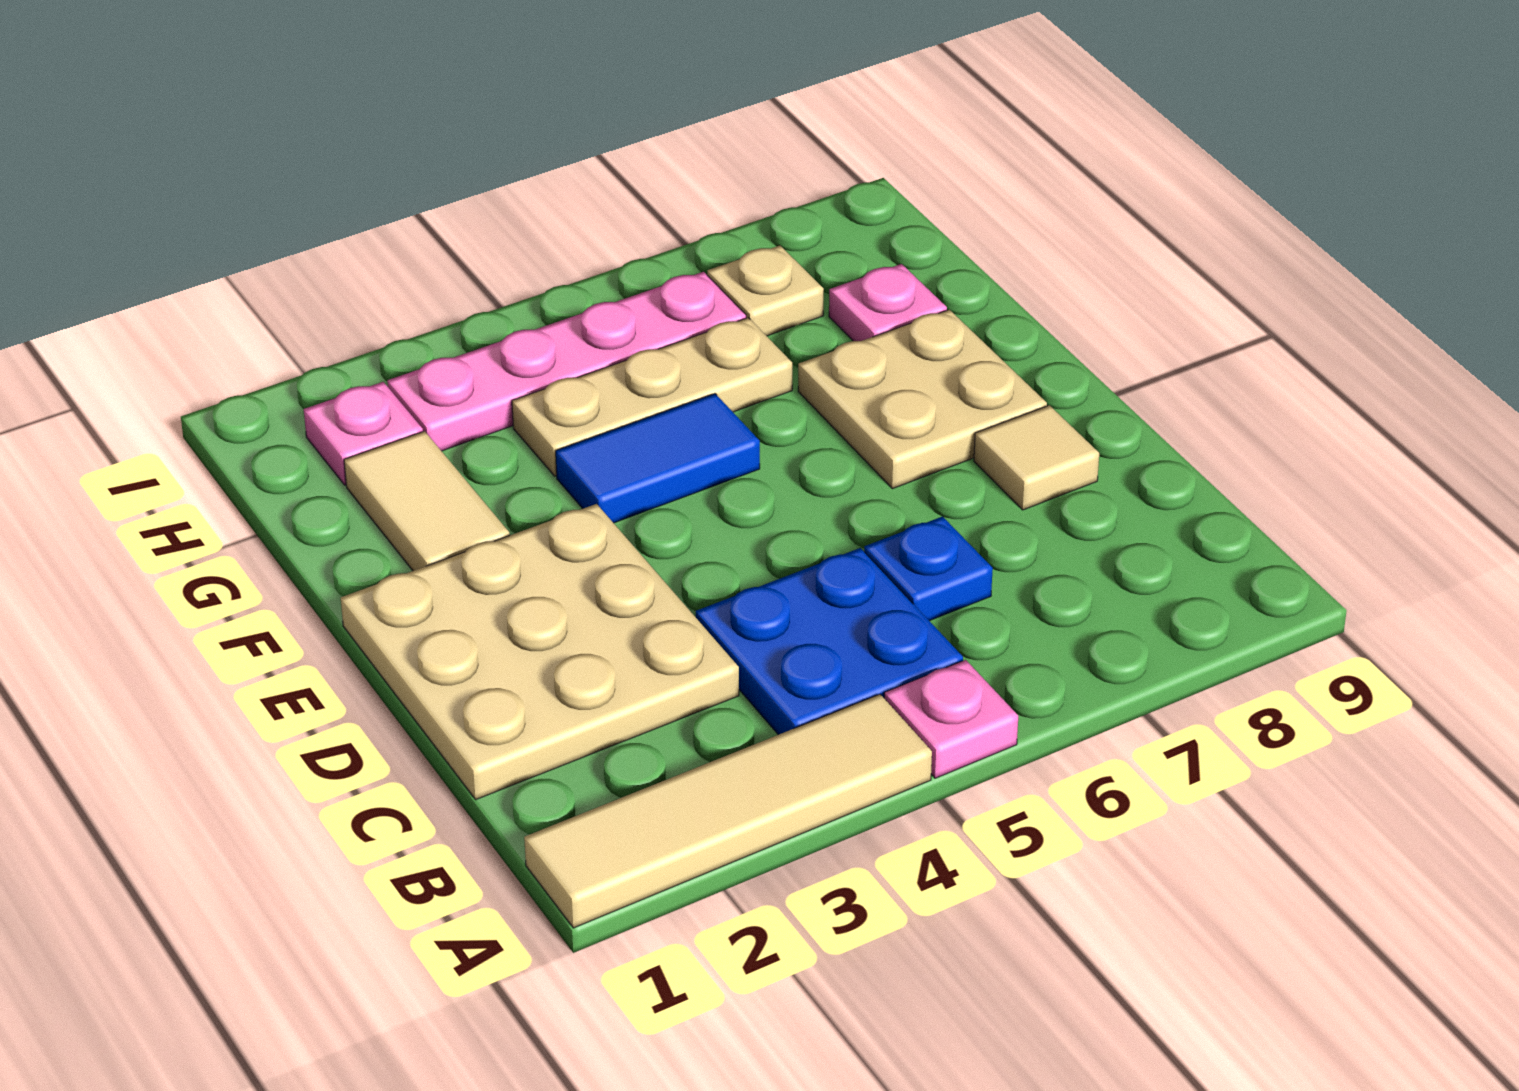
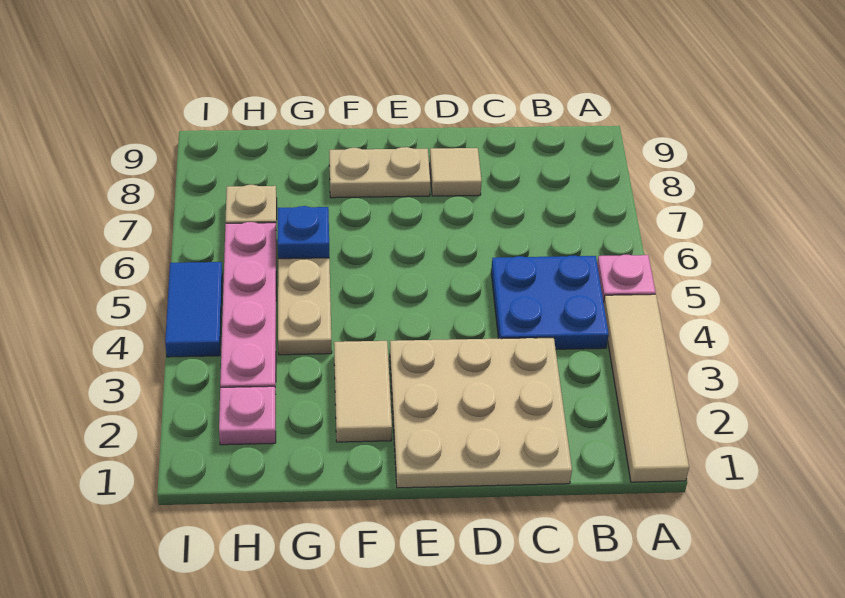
blue 1x1 plate [864,516,993,621] -> blue 1x1 plate moved to [278,206,329,259]
tan 2x2 plate [798,310,1047,489] -> tan 1x2 plate [329,147,430,198]
tan 1x2 tile [344,431,510,571] -> tan 1x2 tile turned to [334,341,392,442]
blue 1x2 tile [556,394,760,523] -> blue 1x2 tile moved to [165,262,223,357]
pink 1x1 plate [829,264,947,341] -> none

